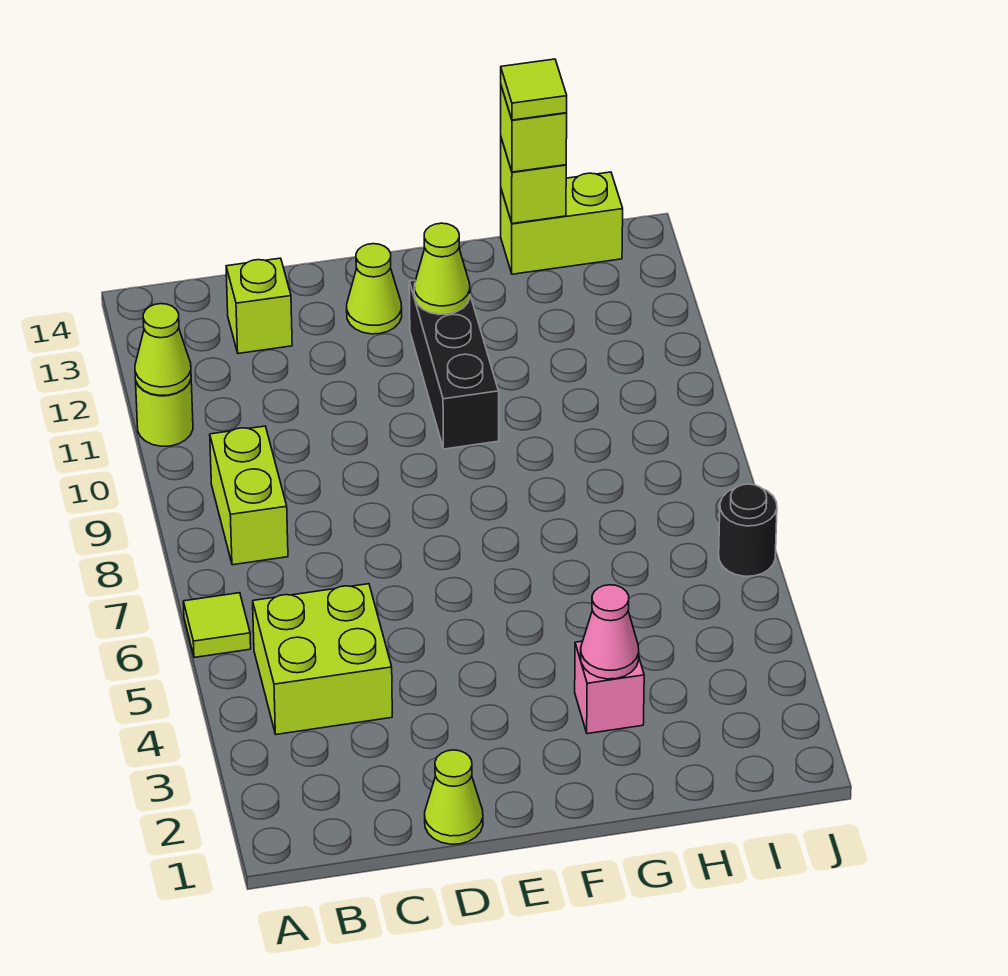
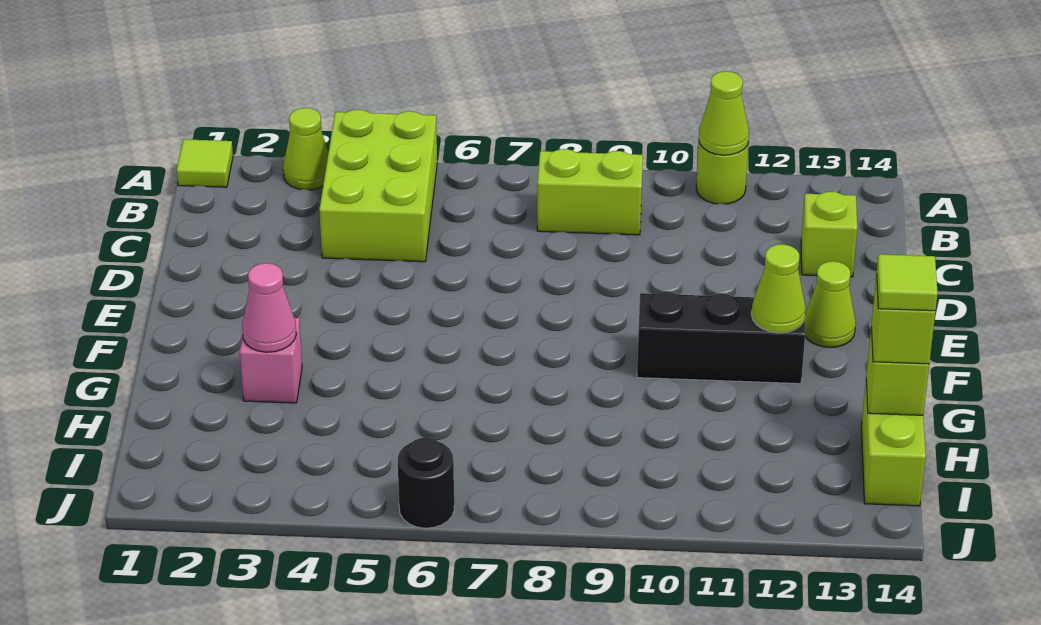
lime 1x1 tile [183,593,251,658] -> lime 1x1 tile moved to [177,139,233,187]
lime 2x2 brick [253,584,392,734] -> lime 2x3 brick [319,110,437,262]
lime 1x1 cone [425,750,483,844] -> lime 1x1 cone moved to [283,108,328,190]

